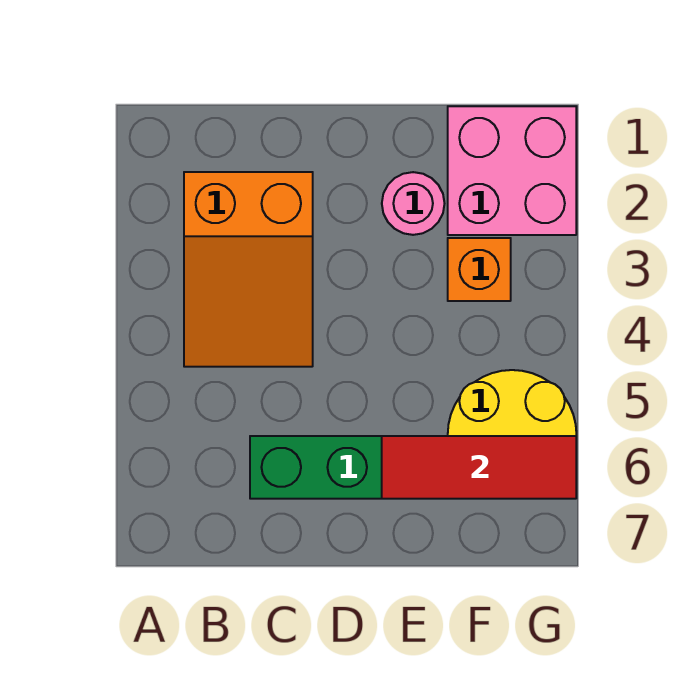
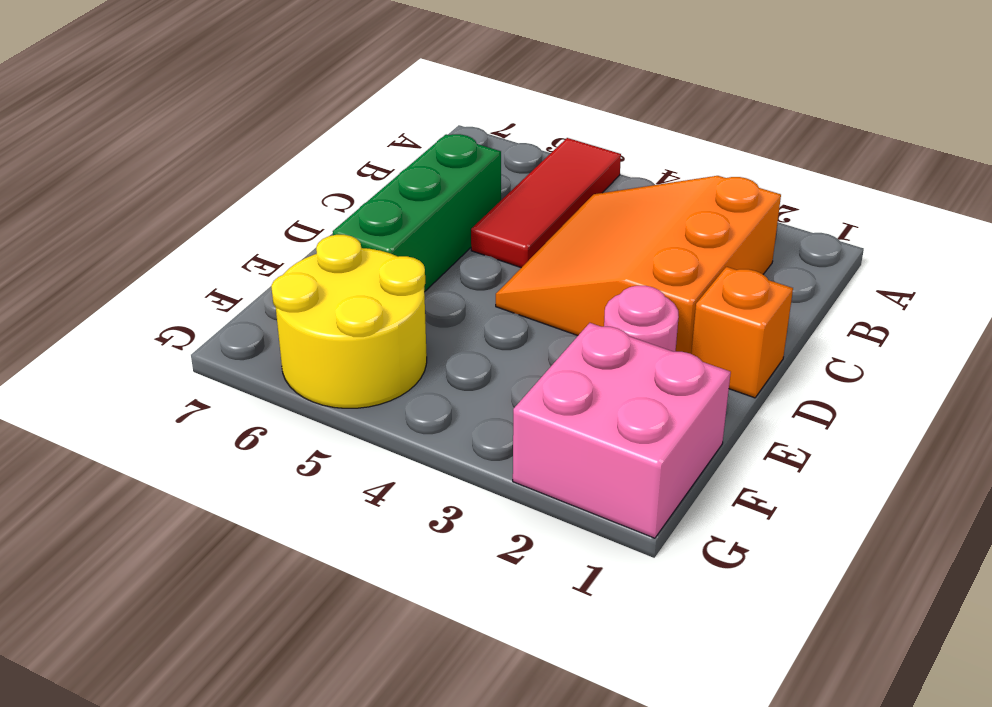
orange 2x3 slope [184,172,313,367] -> orange 3x3 slope [496,176,781,354]
red 1x3 tile [382,436,576,499] -> red 1x3 tile moved to [471,138,621,268]
orange 1x1 brick [448,238,511,301] -> orange 1x1 brick moved to [691,267,793,398]

